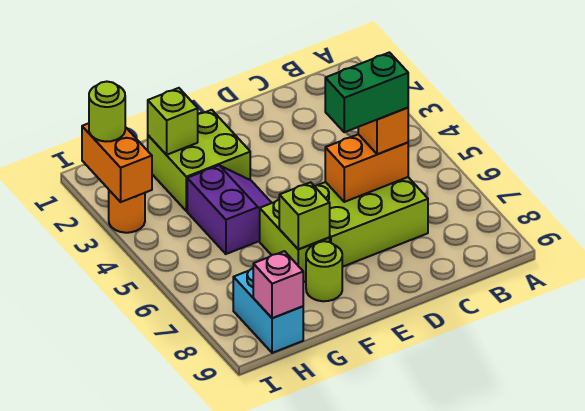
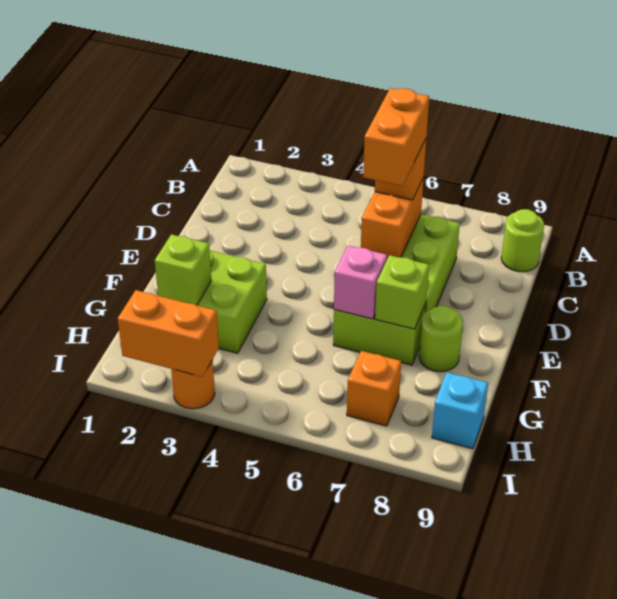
green 1x2 brick [325,52,408,132] -> orange 1x2 brick [363,88,429,186]
purple 2x2 slope [187,165,271,254] -> none
none -> orange 1x1 brick [347,351,401,426]
cyan 1x2 brick [233,268,303,353] -> cyan 1x1 brick [432,372,488,449]
pink 1x1 brick [253,251,303,318] -> pink 1x1 brick moved to [334,246,387,319]
lime 1x1 round brick [89,82,125,142] -> lime 1x1 round brick moved to [501,209,544,272]

